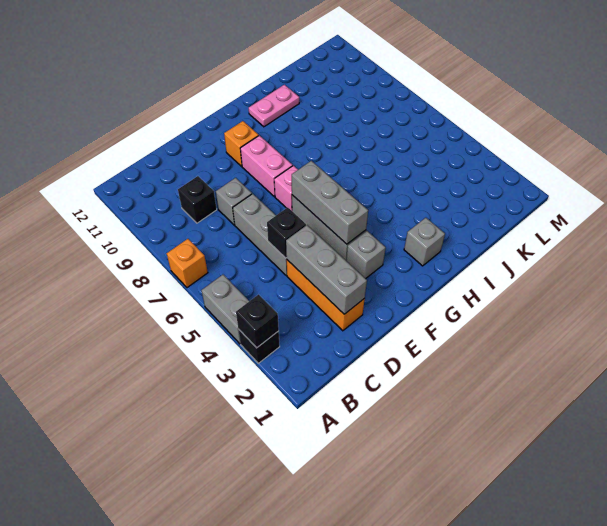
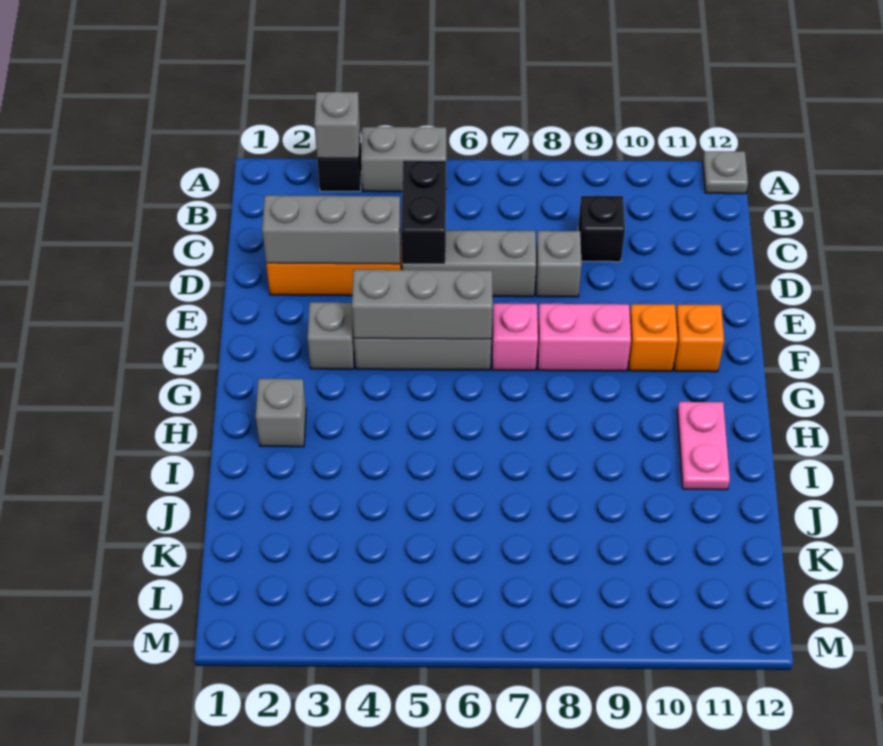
black 1x1 brick [236,295,279,348] -> grey 1x1 brick [314,92,360,158]
orange 1x1 brick [167,239,208,288] -> orange 1x1 brick moved to [674,305,724,372]
none -> grey 1x1 plate [703,151,748,194]
black 1x1 brick [267,207,306,258] -> black 1x2 brick [401,161,446,264]

